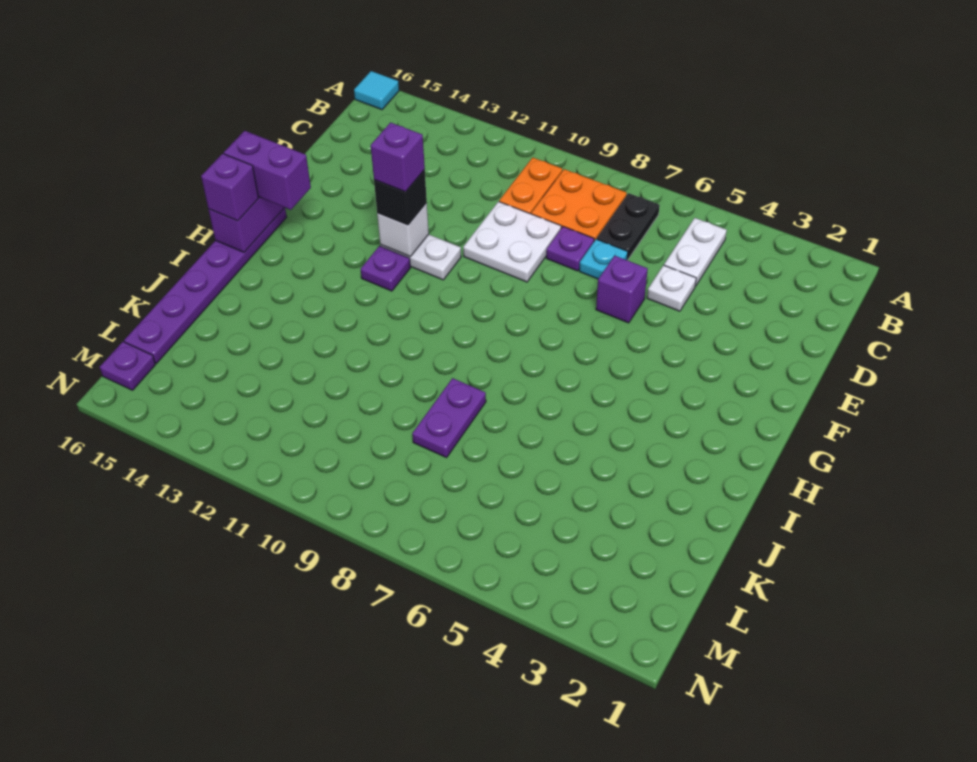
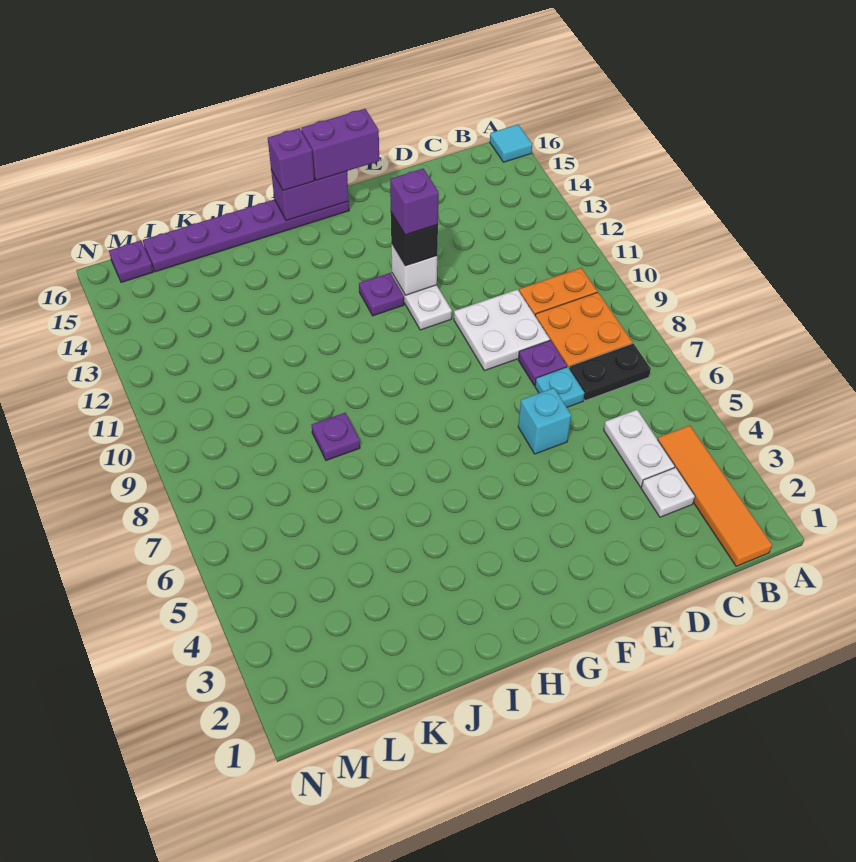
none -> orange 1x4 tile [657,425,772,566]
white 1x2 plate [664,218,727,286] -> white 1x2 plate turned to [604,410,675,487]
white 1x1 plate [647,265,696,311] -> white 1x1 plate moved to [641,467,695,517]
purple 1x1 brick [596,256,648,323] -> cyan 1x1 brick [518,388,571,454]
purple 1x2 brick [224,131,311,210] -> purple 1x2 brick turned to [301,109,379,180]
purple 1x2 plate [412,378,486,458] -> purple 1x1 plate [312,413,360,460]

